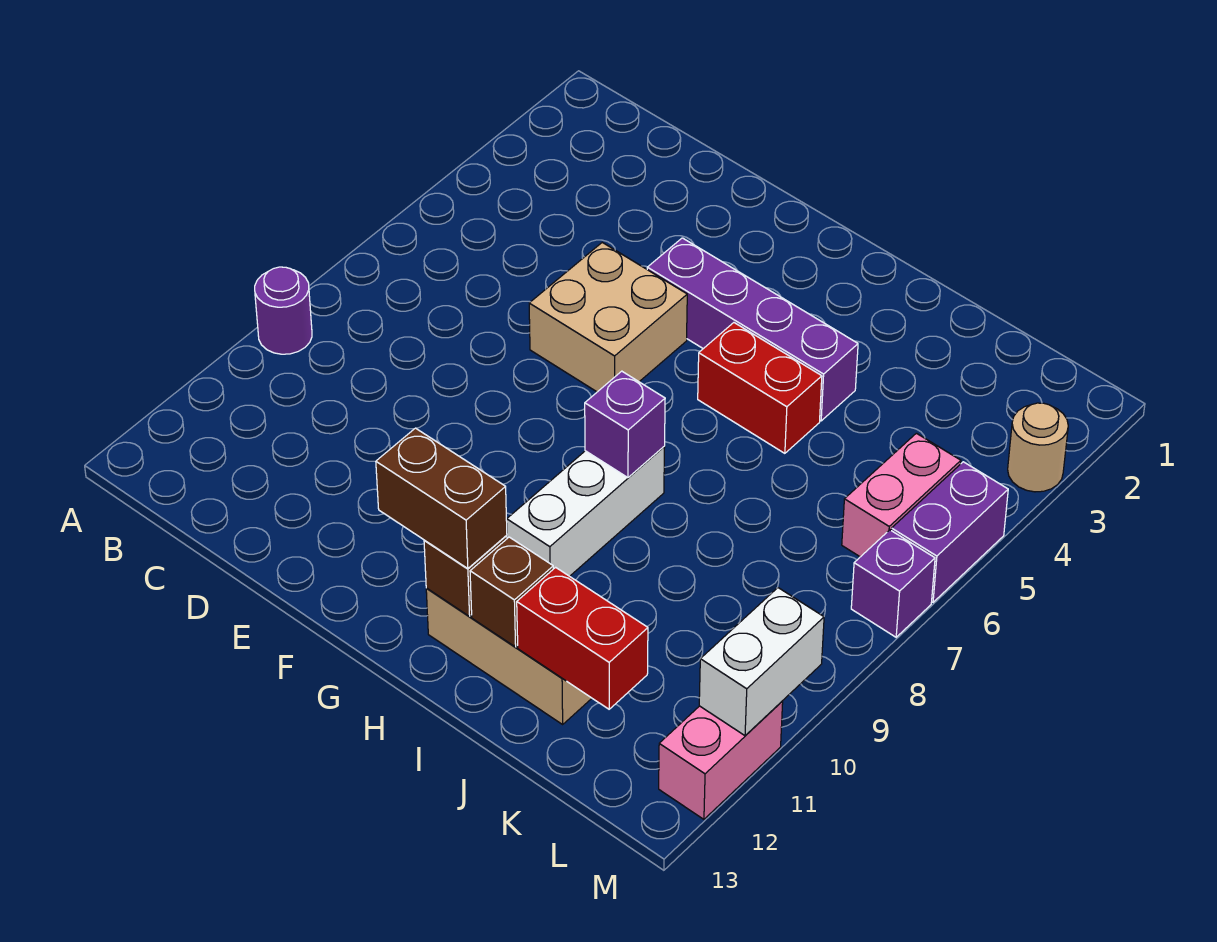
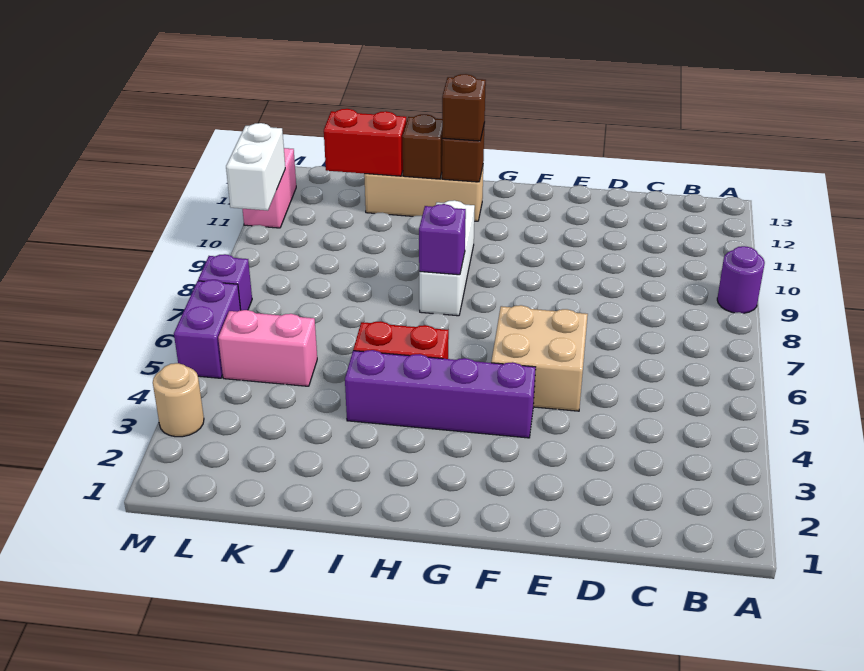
brown 1x2 brick [376,428,507,569] -> brown 1x1 brick [442,74,486,141]
pink 1x2 brick [842,433,961,557] -> pink 1x2 brick turned to [218,310,317,386]

